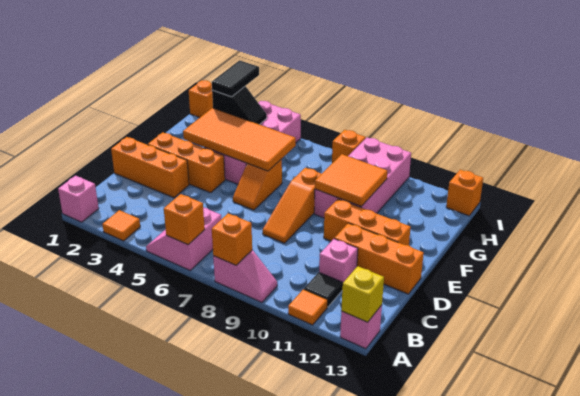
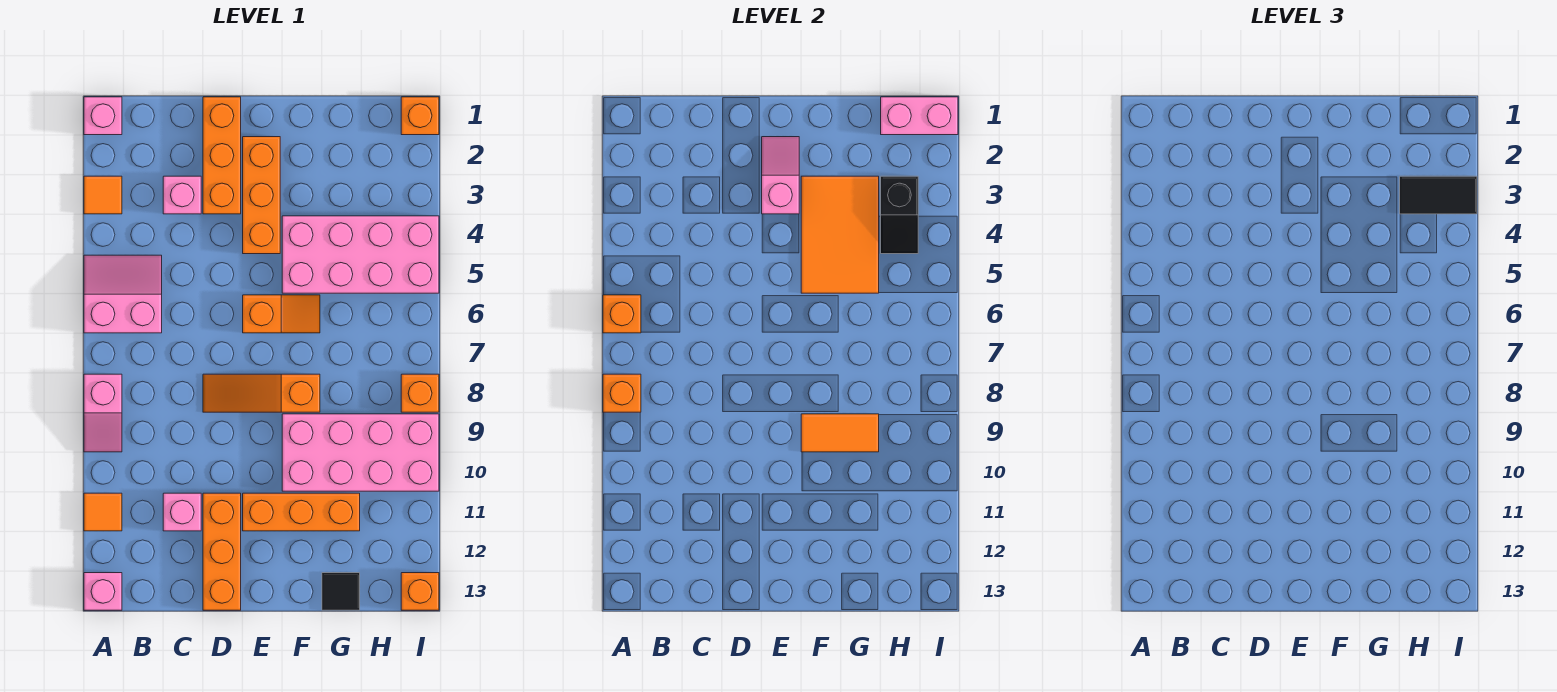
yellow 1x1 brick [341,266,384,322] -> none
black 1x1 tile [304,272,343,307] -> black 1x1 tile moved to [322,573,360,610]
none -> pink 1x1 brick [163,176,201,214]
none -> pink 1x2 slope [762,137,799,214]
orange 1x2 slope [233,159,282,210] -> orange 1x2 slope turned to [243,295,320,333]
orange 1x3 brick [324,199,411,246] -> orange 1x3 brick turned to [243,493,360,531]
orange 2x4 tile [183,108,296,171] -> orange 2x3 tile [801,176,879,293]
orange 2x2 tile [315,154,387,206] -> orange 1x2 tile [801,414,879,452]
none -> pink 1x2 brick [881,97,958,135]

